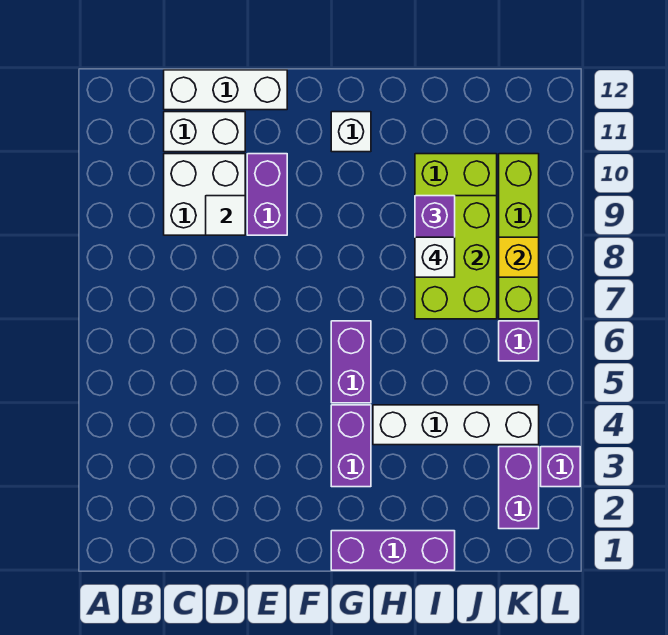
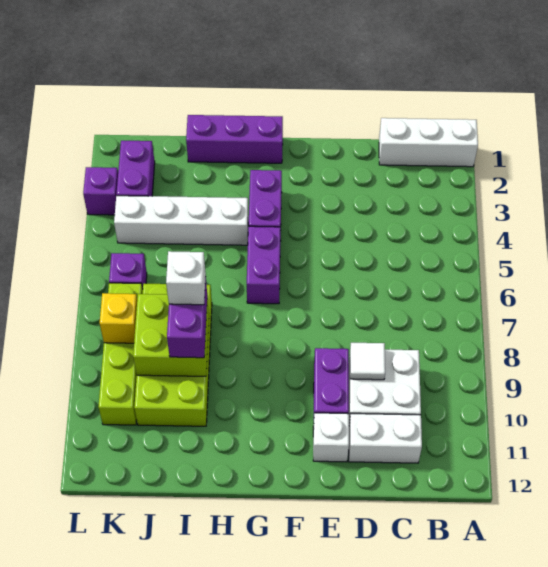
white 1x3 brick [164,70,287,110] -> white 1x3 brick moved to [379,118,478,167]
white 1x1 brick [331,112,371,152] -> white 1x1 brick moved to [313,413,349,462]
lime 2x3 brick [415,196,497,319] -> lime 2x2 brick [133,294,209,376]

